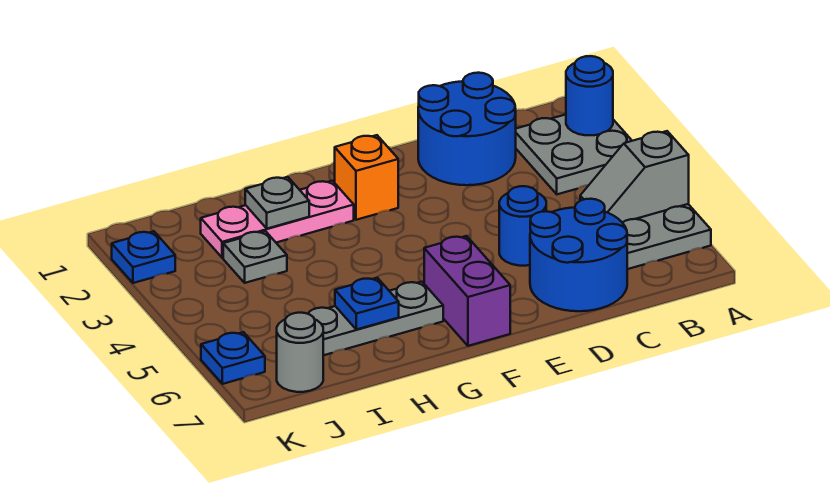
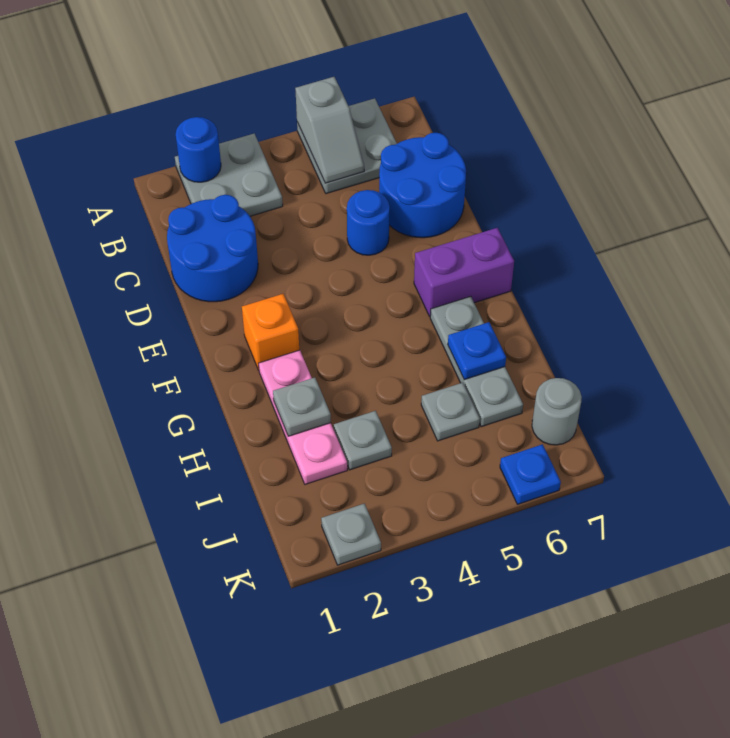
none -> grey 1x1 plate [421,383,480,441]
blue 1x1 plate [112,231,175,283] -> grey 1x1 plate [321,504,381,565]

